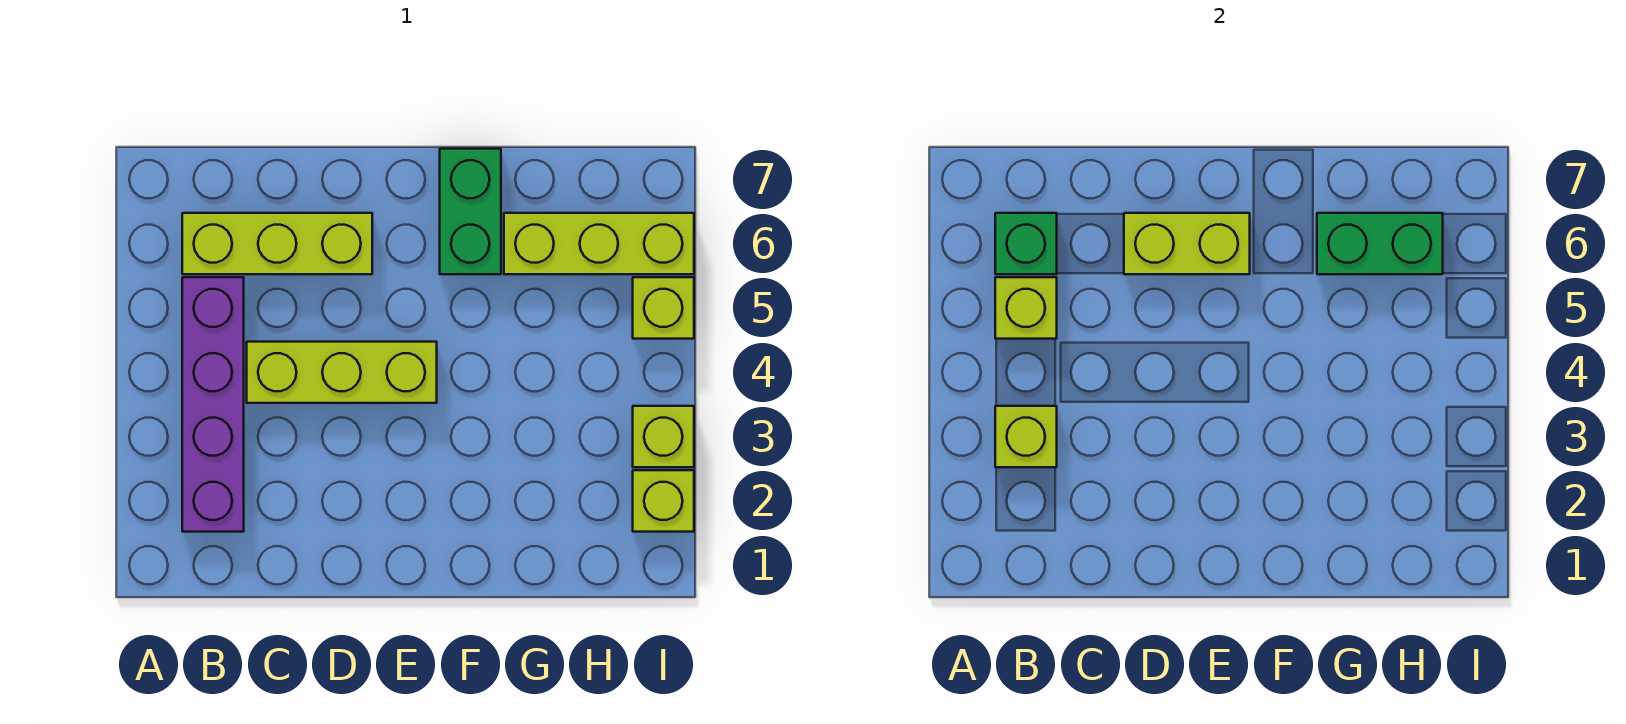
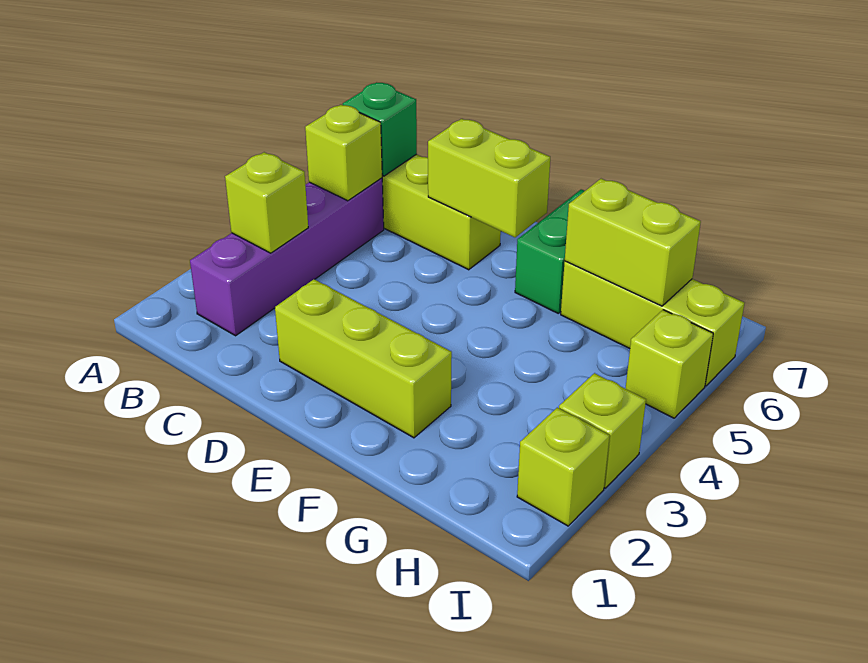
lime 1x3 brick [247,342,437,403] -> lime 1x3 brick moved to [275,279,452,438]
green 1x2 brick [1317,213,1443,274] -> lime 1x2 brick [565,179,701,306]

